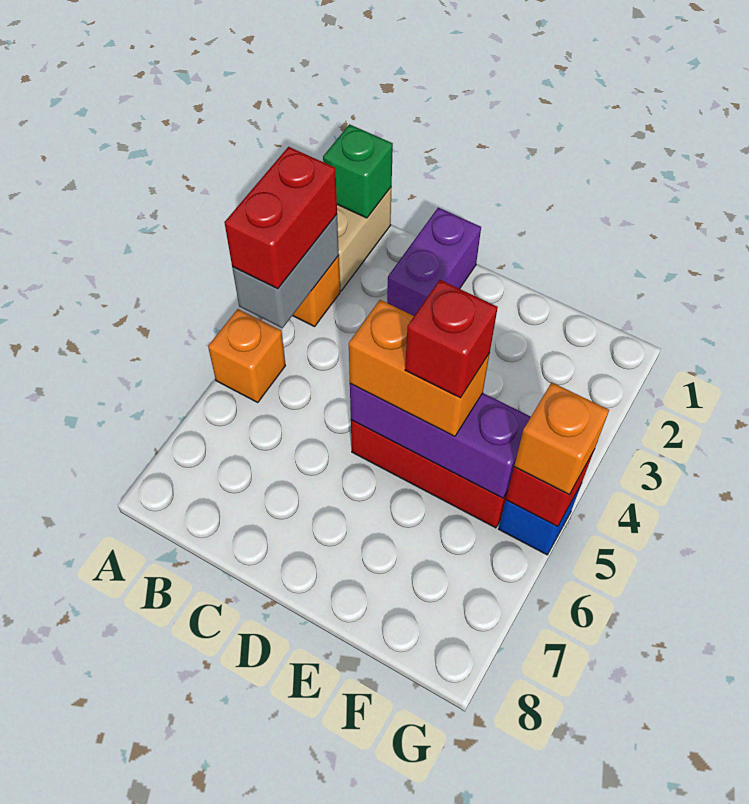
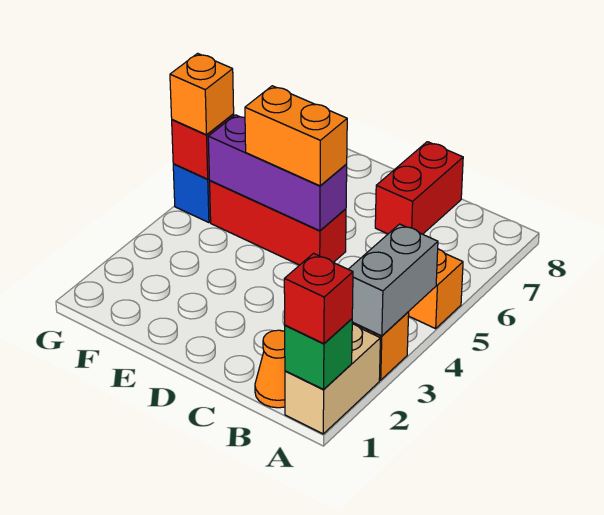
red 1x2 brick [224,147,337,289] -> red 1x2 brick moved to [375,142,463,234]
none -> orange 1x1 cone [255,330,285,408]
purple 1x2 brick [387,208,481,316] -> none
red 1x1 brick [405,280,498,398] -> red 1x1 brick moved to [284,253,353,344]

